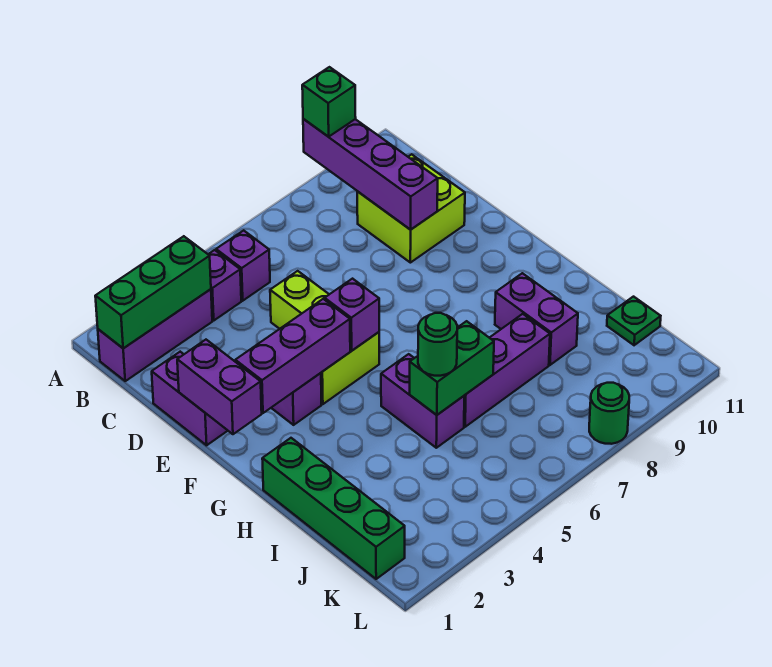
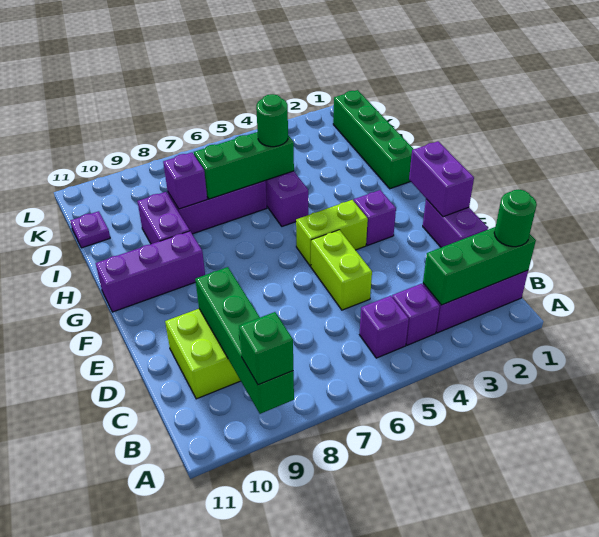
purple 1x4 brick [303,119,438,230] -> green 1x4 brick [195,267,294,414]
purple 1x3 brick [235,299,350,413] -> purple 1x3 brick moved to [96,231,205,312]
purple 1x1 brick [325,279,379,351] -> purple 1x1 brick moved to [163,153,207,209]
green 1x2 brick [410,321,494,415] -> green 1x3 brick [194,132,294,199]
green 1x1 plate [607,297,661,345] -> purple 1x1 plate [70,211,110,248]
green 1x1 round brick [589,383,629,444] -> green 1x1 round brick moved to [494,189,537,247]

